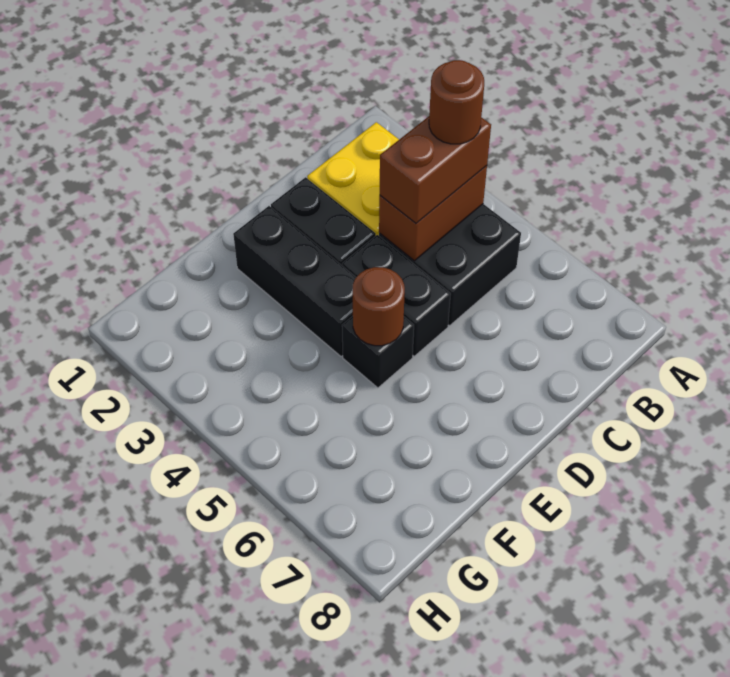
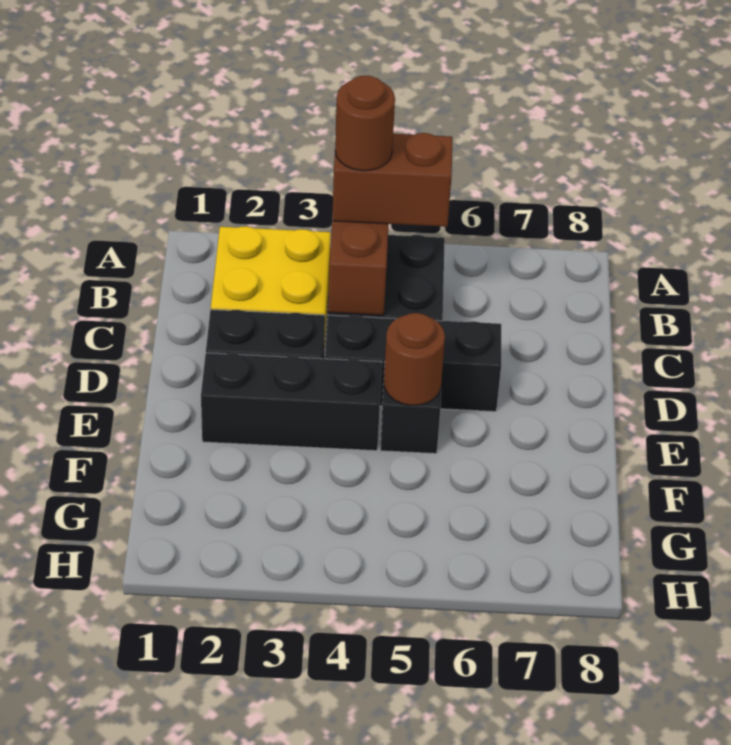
brown 1x2 brick [380,116,491,223] -> brown 1x2 brick turned to [332,133,452,227]
black 1x2 brick [342,235,451,356] -> black 1x3 brick [325,315,501,412]

